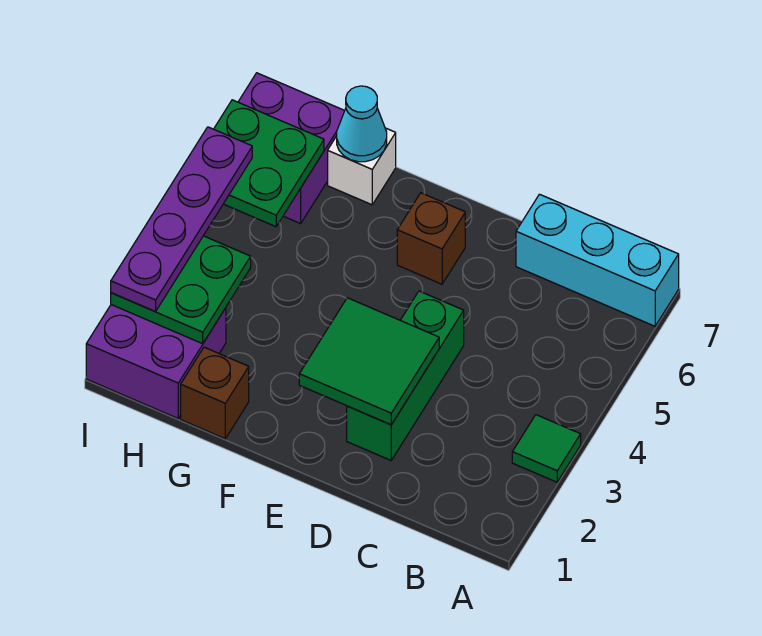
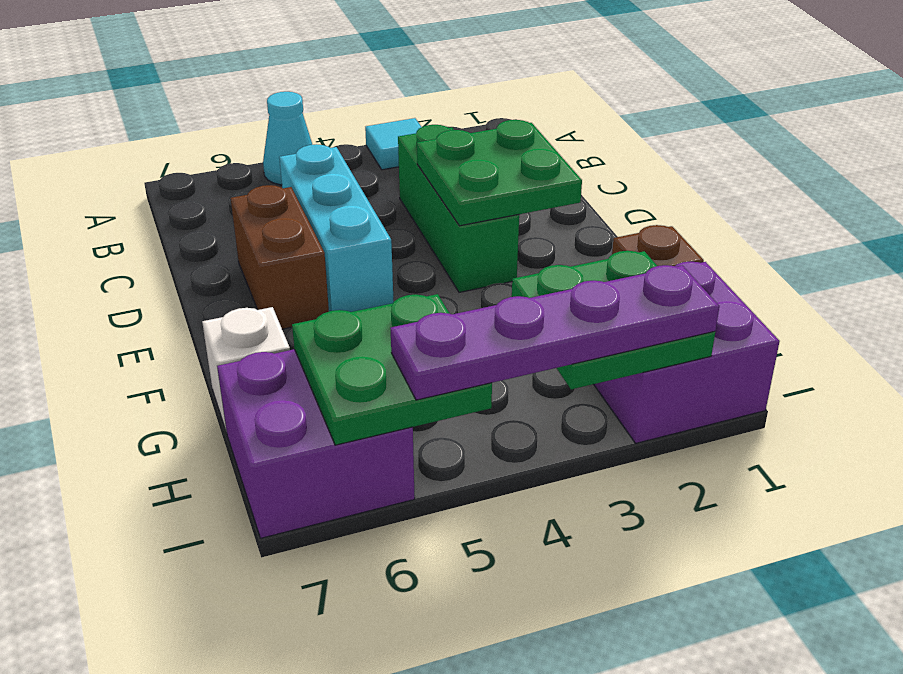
green 1x1 tile [512,415,581,482] -> cyan 1x1 tile [365,118,421,170]
cyan 1x3 brick [516,194,679,326] -> cyan 1x3 brick moved to [279,144,394,312]
green 1x3 brick [347,291,464,460] -> green 1x3 brick turned to [398,125,519,292]
green 2x2 tile [299,298,439,424] -> green 2x2 plate [417,120,582,226]
brown 1x1 brick [397,193,465,284] -> brown 1x2 brick [231,185,329,329]
cyan 1x1 cone [337,86,387,162] -> cyan 1x1 cone moved to [263,92,312,185]

